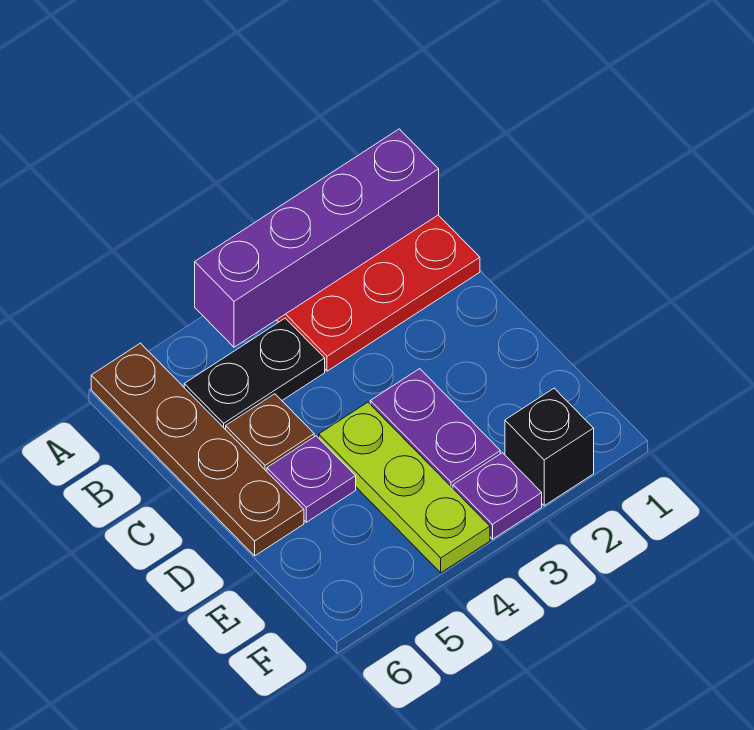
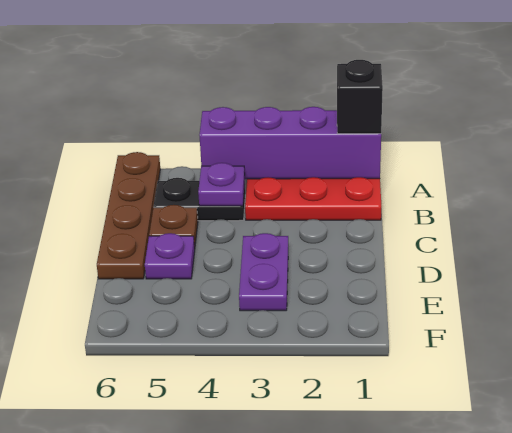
lime 1x3 plate [319,402,490,573] -> none
black 1x1 brick [505,388,594,506] -> black 1x1 brick moved to [337,60,383,134]
purple 1x1 plate [453,453,542,539] -> purple 1x1 plate moved to [198,163,245,206]

